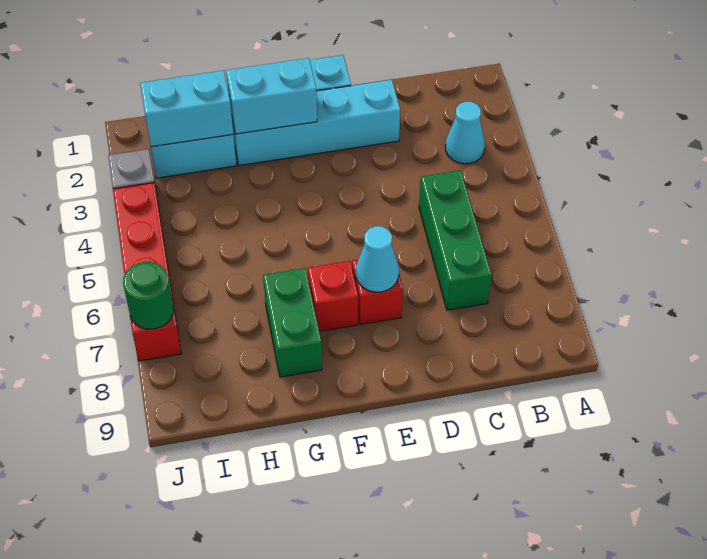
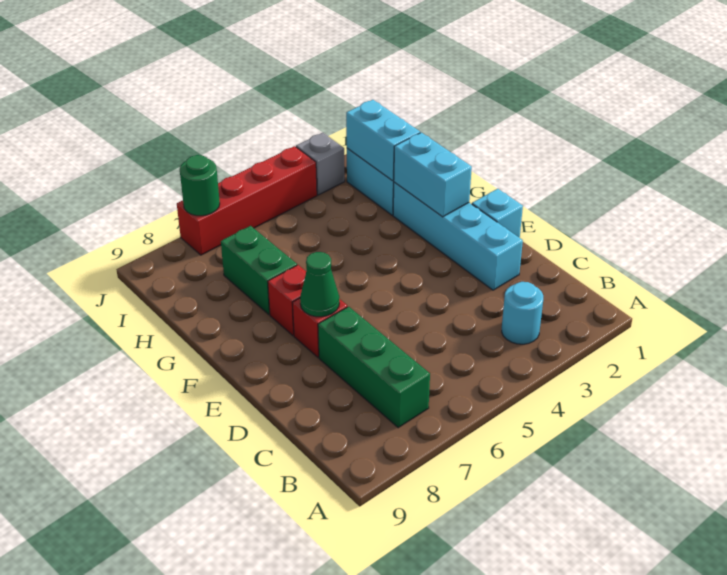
cyan 1x1 cone [445,101,485,164] -> cyan 1x1 round brick [502,282,543,344]
green 1x3 brick [419,170,492,310] -> green 1x3 brick turned to [318,307,430,428]
cyan 1x1 cone [356,226,399,292] -> green 1x1 cone [300,252,339,317]
green 1x2 brick [263,268,322,377] -> green 1x2 brick turned to [221,226,297,314]

